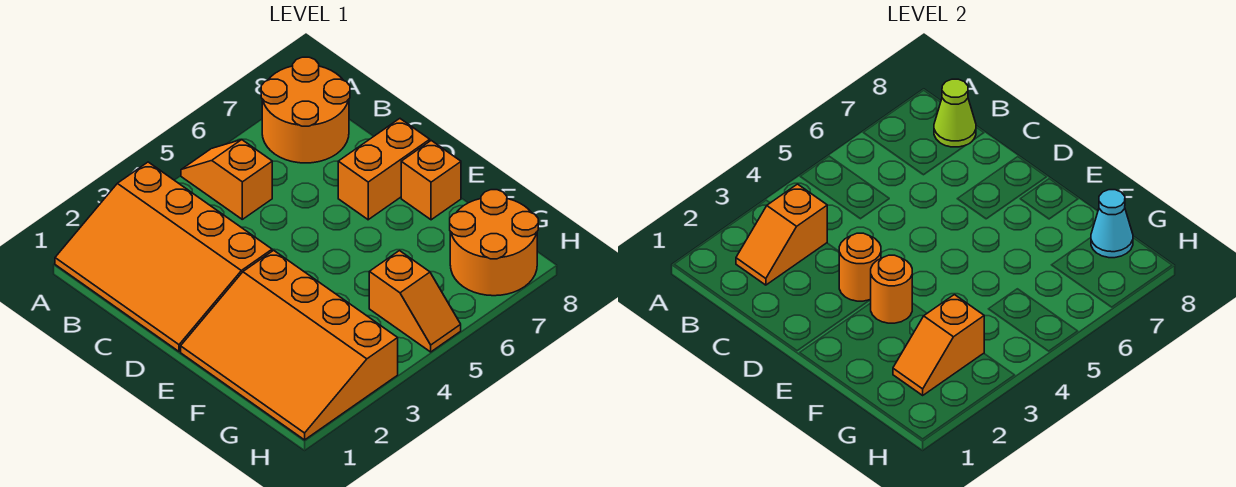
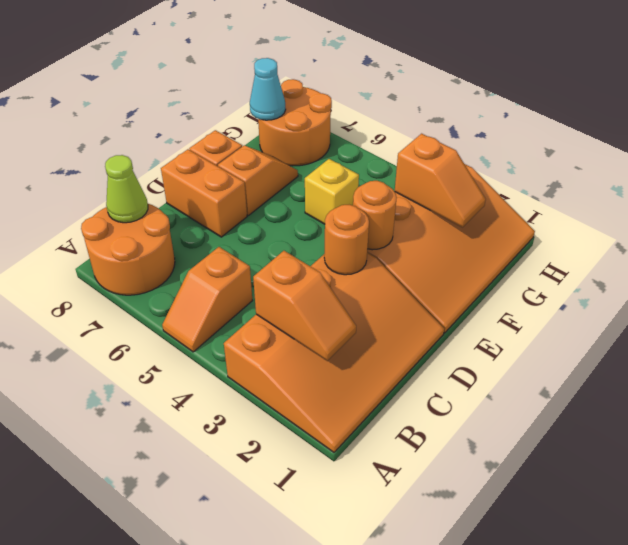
none -> yellow 1x1 brick [305,159,359,224]
orange 1x2 slope [369,251,461,352] -> orange 1x2 slope moved to [218,145,298,215]

